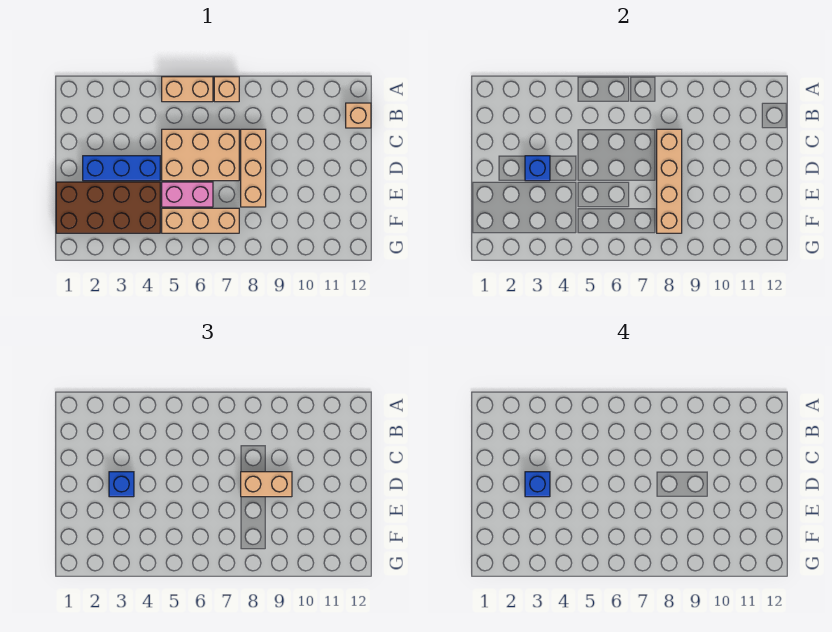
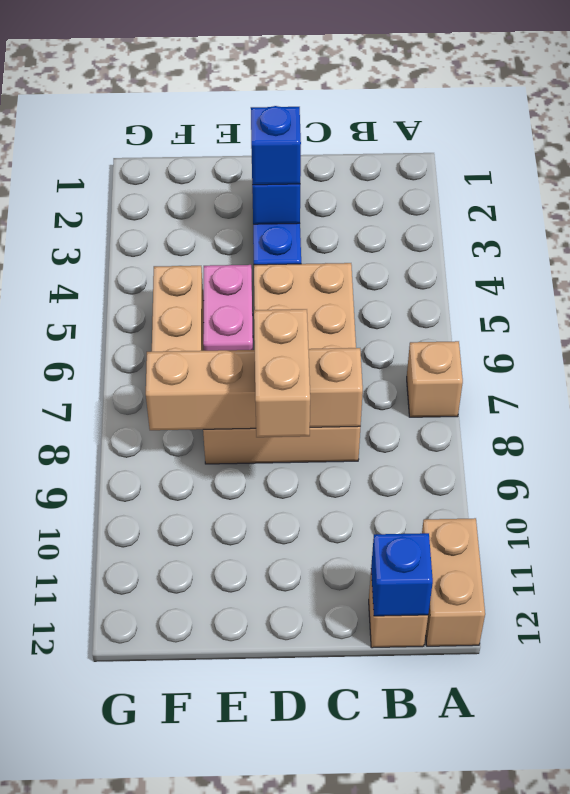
tan 1x2 brick [162,77,213,102] -> tan 1x2 brick moved to [422,518,485,646]
blue 1x1 brick [525,472,550,497] -> blue 1x1 brick moved to [371,533,433,616]
brown 2x4 brick [56,182,160,233] -> none

